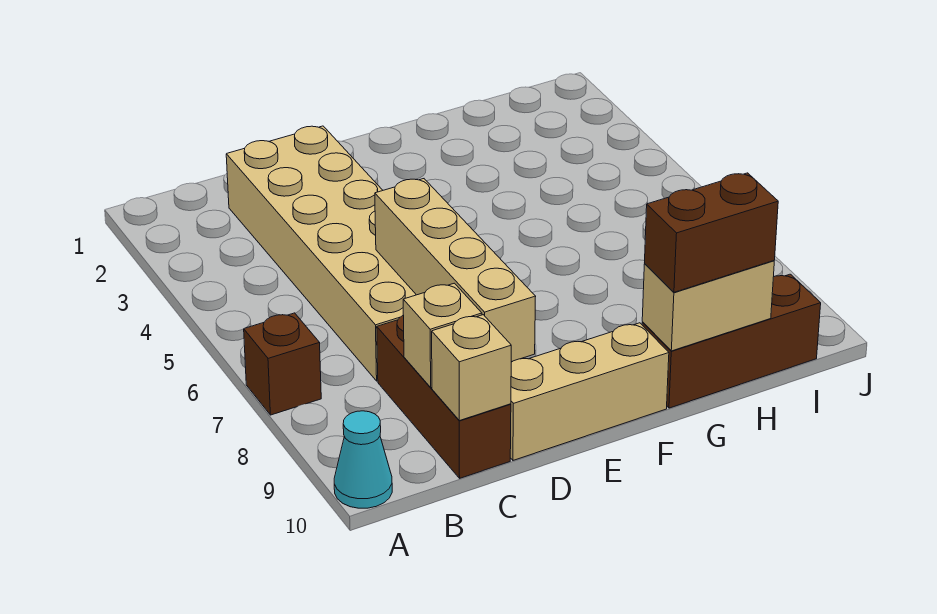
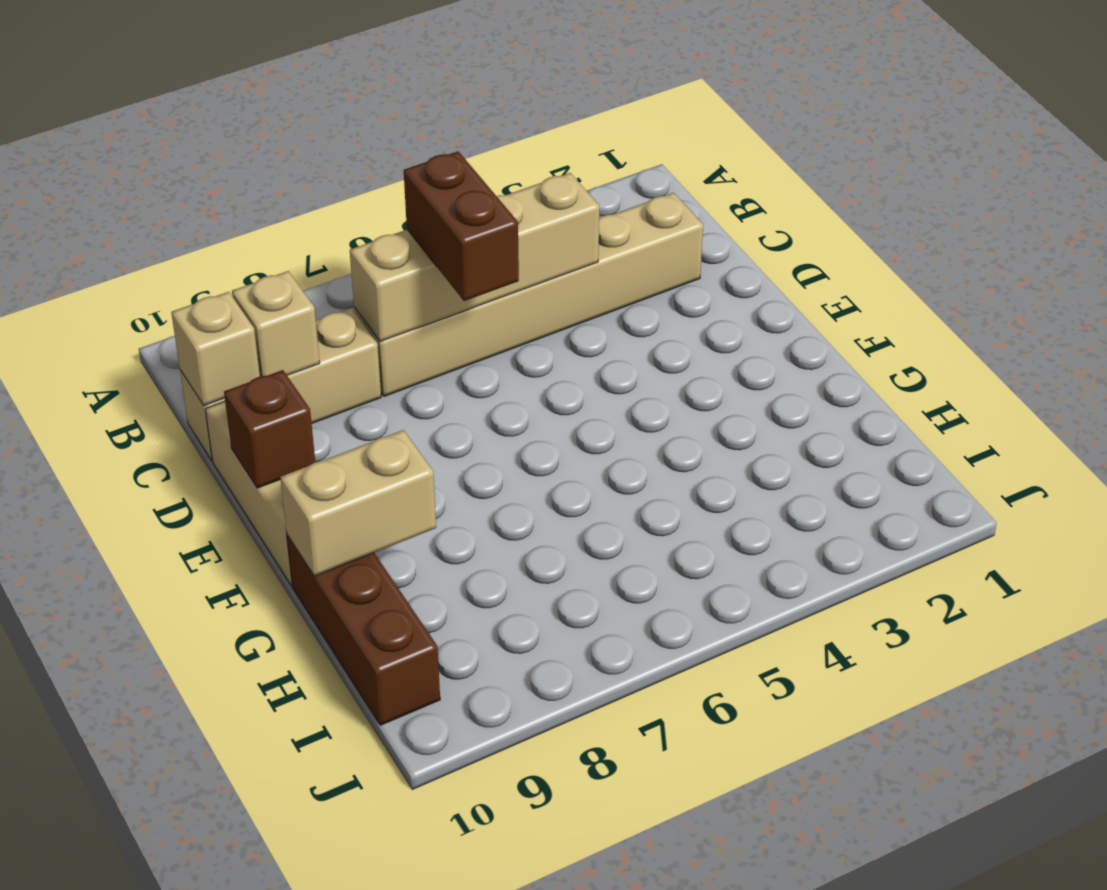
brown 1x1 brick [244,313,321,415] -> brown 1x1 brick moved to [224,370,315,488]
cyan 1x1 cone [334,411,392,508] -> none
tan 2x6 brick [226,126,416,381] -> tan 1x6 brick [354,193,703,396]
brown 1x3 brick [377,315,511,478] -> tan 1x3 brick [180,308,381,461]
tan 1x4 brick [375,179,536,362] -> tan 1x4 brick moved to [350,173,599,342]
tan 1x2 brick [642,261,774,351] -> tan 1x2 brick turned to [280,430,436,576]
brown 1x2 brick [645,173,778,292] -> brown 1x2 brick moved to [404,151,519,301]

